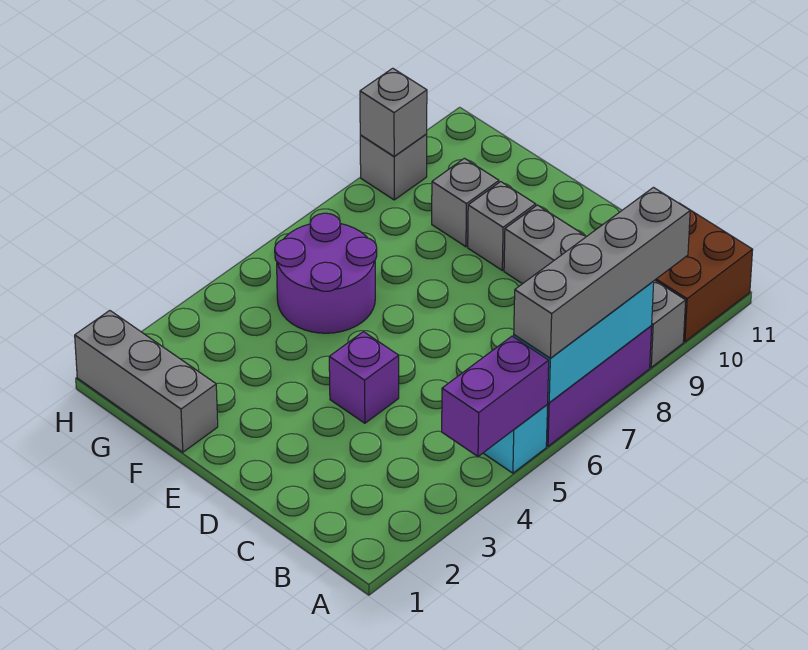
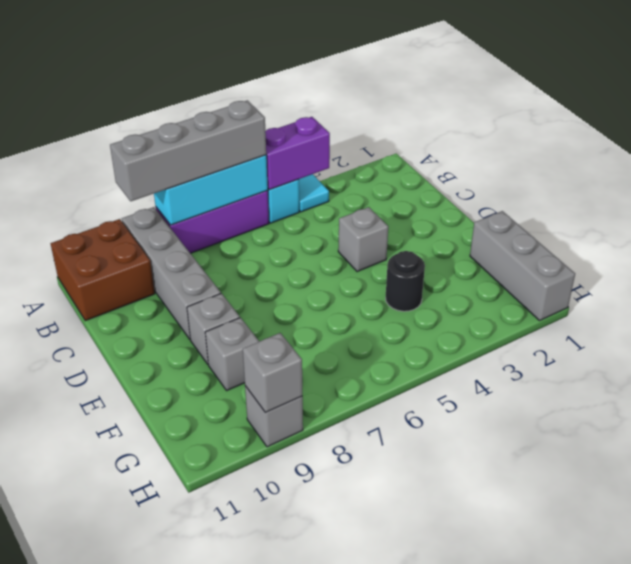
none -> cyan 1x1 tile [299,174,329,212]
purple 1x1 brick [329,332,399,423] -> grey 1x1 brick [338,207,388,272]
none -> black 1x1 round brick [386,251,425,311]
purple 2x2 round brick [275,213,377,333] -> none

